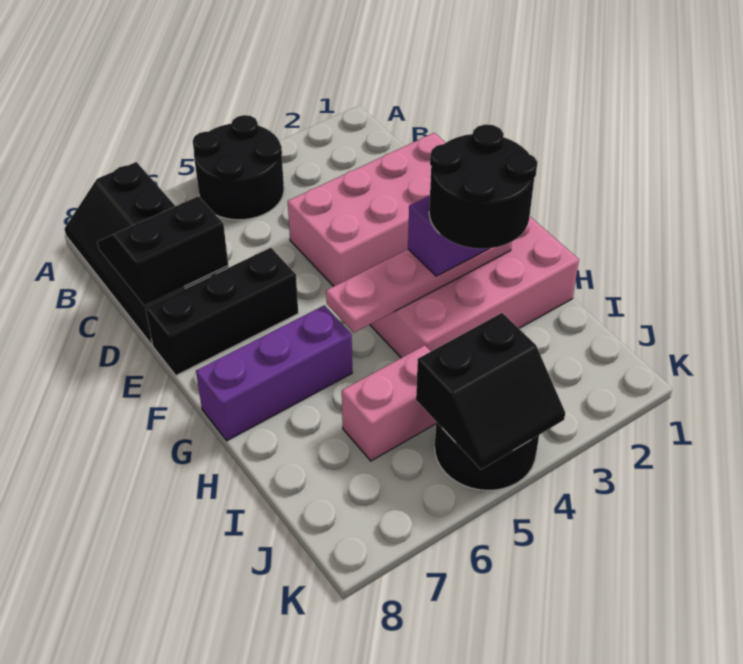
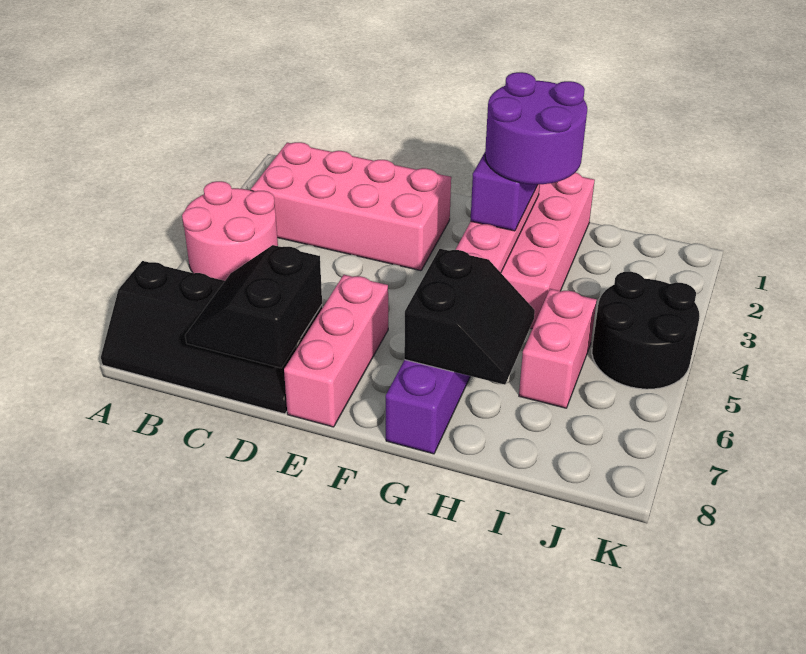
black 2x2 round brick [193,115,284,220] -> pink 2x2 round brick [182,181,278,281]
pink 2x4 brick [288,133,446,286] -> pink 2x4 brick turned to [251,142,451,271]
black 1x3 brick [146,248,298,375] -> pink 1x3 brick [284,275,388,427]
black 2x2 round brick [429,124,537,249] -> purple 2x2 round brick [485,72,587,184]
black 2x2 slope [416,313,565,470] -> black 2x2 slope moved to [404,249,535,385]

